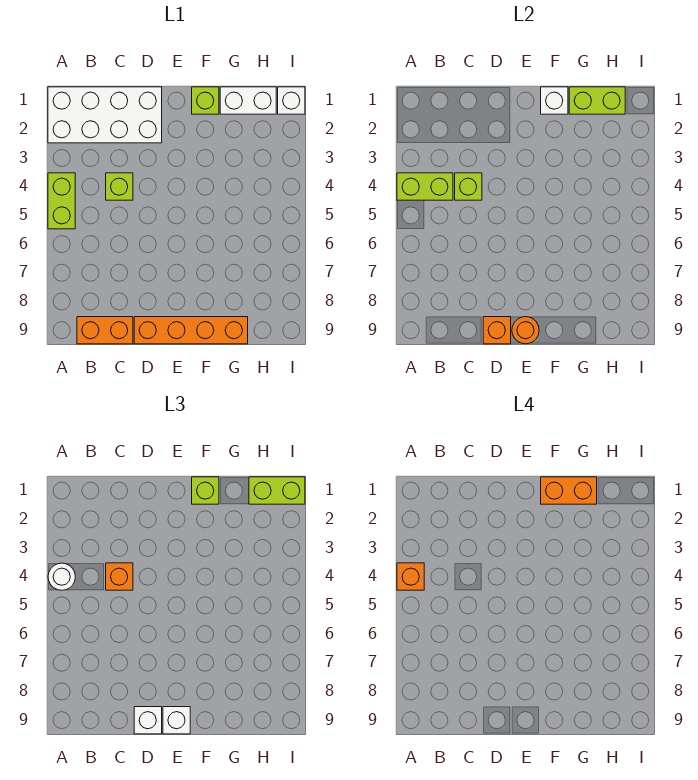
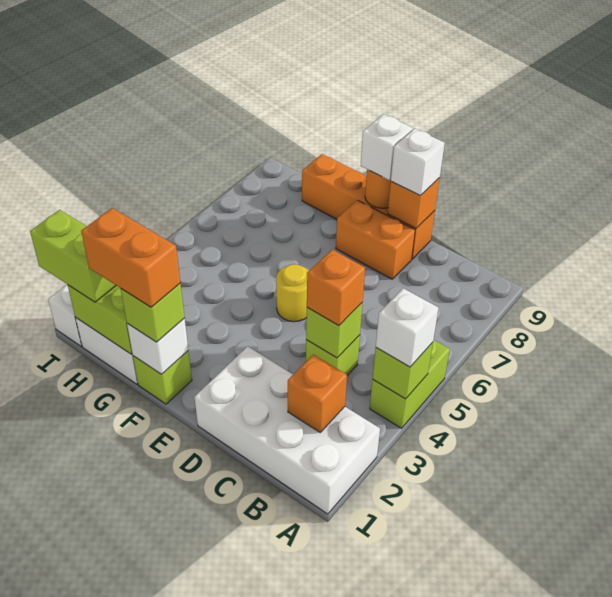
lime 1x2 brick [397,173,453,200] -> lime 1x1 brick [373,342,433,399]
white 1x1 round brick [48,563,75,590] -> white 1x1 brick [376,288,438,367]
orange 1x1 brick [397,563,424,590] -> orange 1x1 brick moved to [288,355,347,432]
orange 1x2 brick [77,317,133,344] -> orange 1x2 brick moved to [336,200,415,279]
none -> yellow 1x1 round brick [276,264,309,322]

